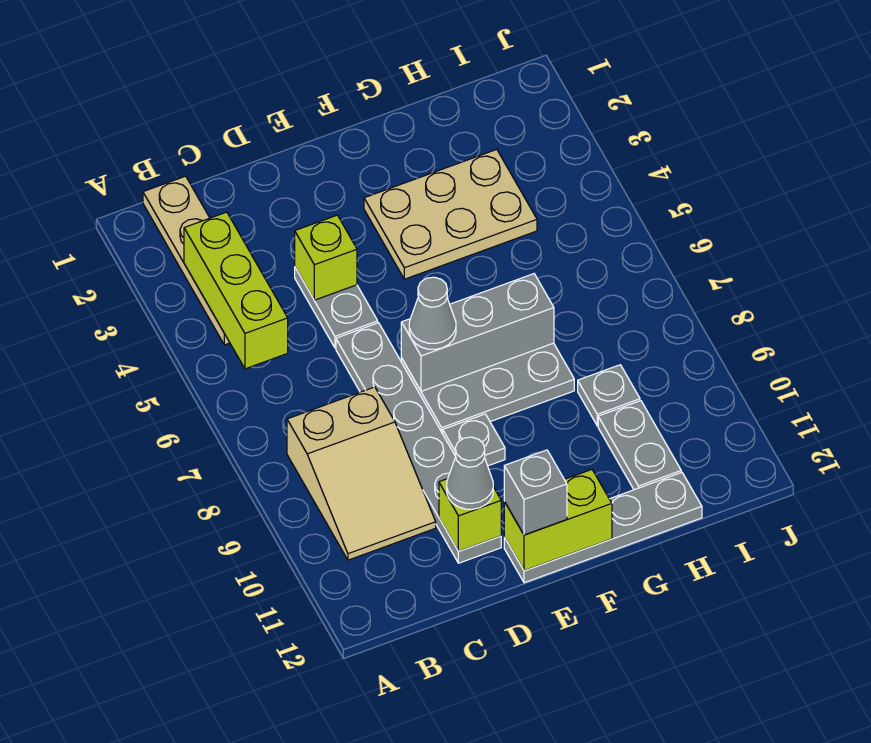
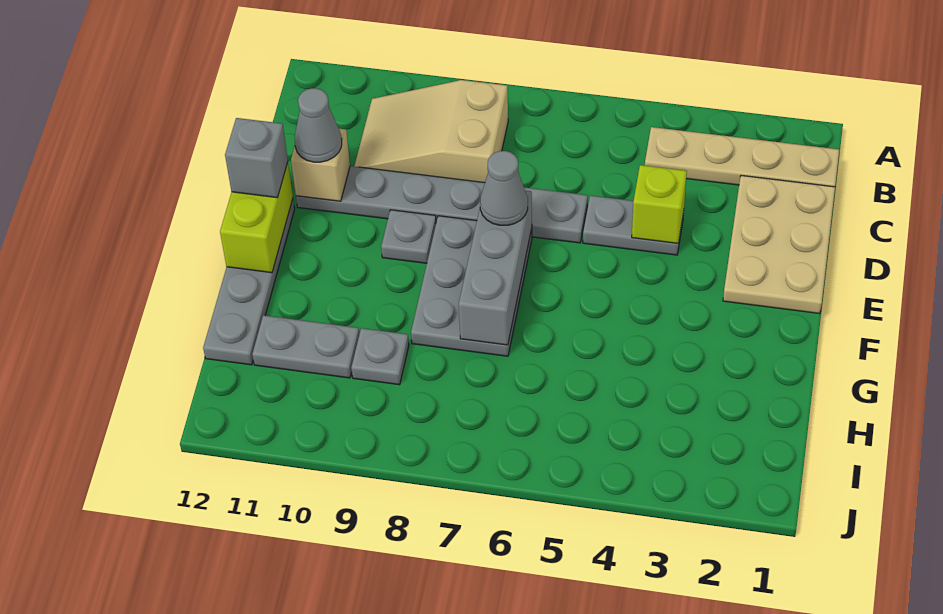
lime 1x3 brick [184,212,288,369] -> none
lime 1x1 brick [439,479,501,551] -> tan 1x1 brick [291,129,350,201]
tan 2x3 plate [364,149,537,279] -> tan 2x3 plate moved to [723,175,835,314]

